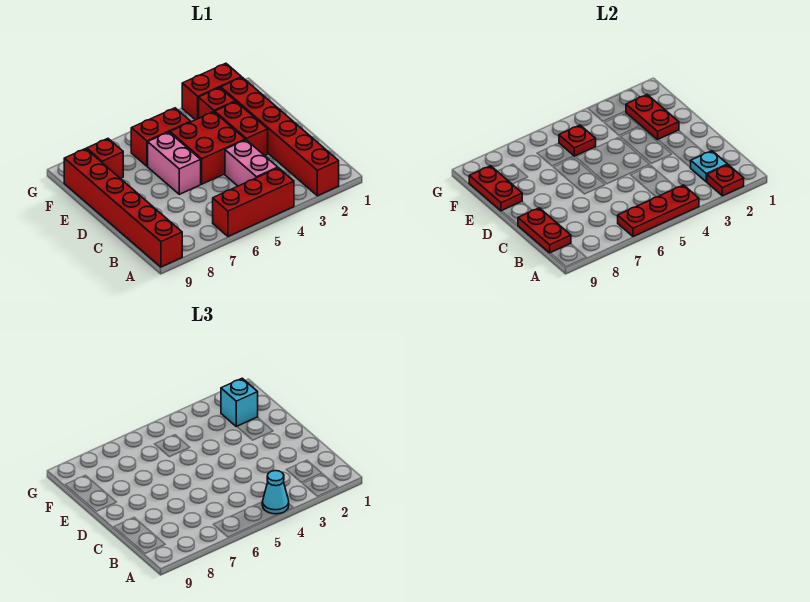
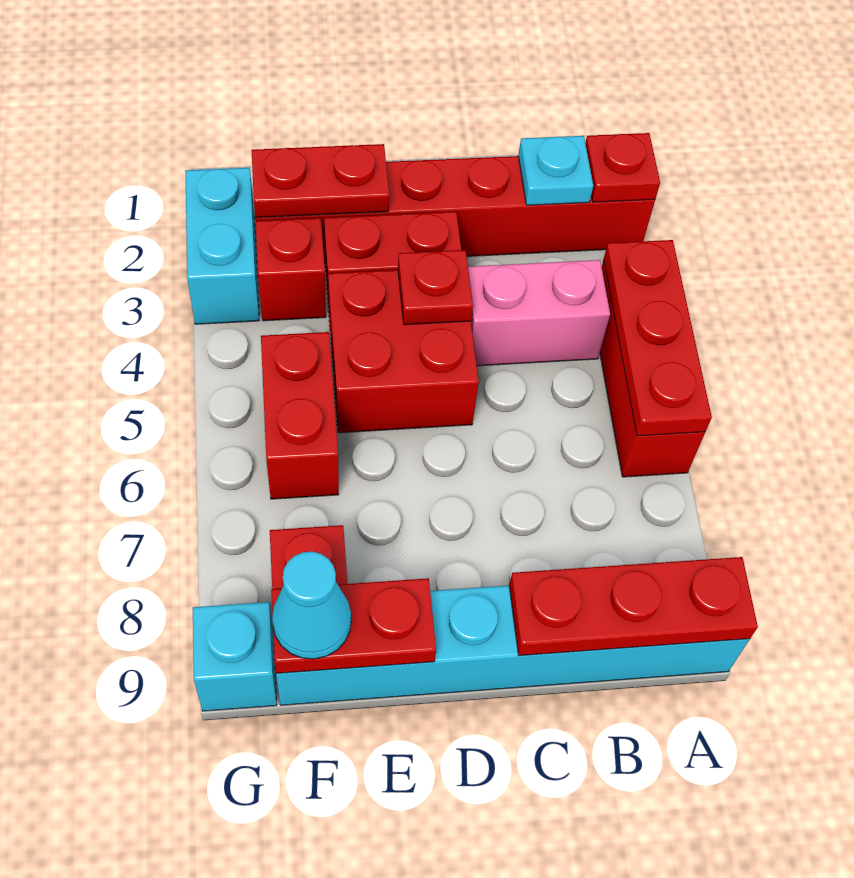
cyan 1x1 cone [262,471,289,514] -> cyan 1x1 cone moved to [272,552,351,659]
red 1x6 brick [64,149,182,267] -> cyan 1x6 brick [276,585,750,705]
red 1x2 plate [518,208,571,253] -> red 1x3 plate [509,557,758,656]
pink 1x2 brick [148,132,201,194] -> none
cyan 1x1 brick [221,378,258,427] -> cyan 1x1 brick moved to [193,602,276,711]
red 1x1 plate [559,125,596,156] -> red 1x1 plate moved to [398,250,473,325]
red 1x2 brick [182,63,241,120] -> cyan 1x2 brick [185,168,259,324]

